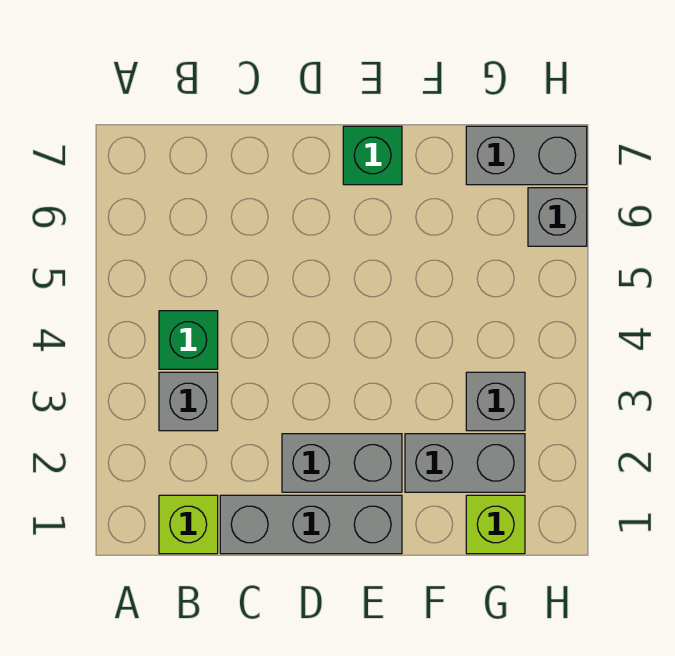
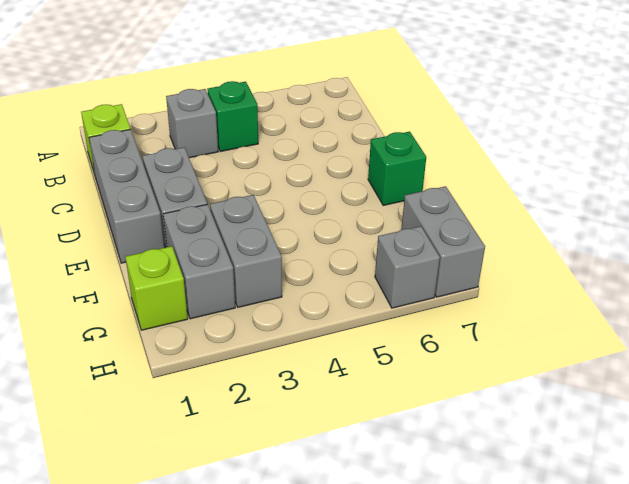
grey 1x1 brick [466,372,525,431] -> grey 1x2 brick [210,195,282,307]

